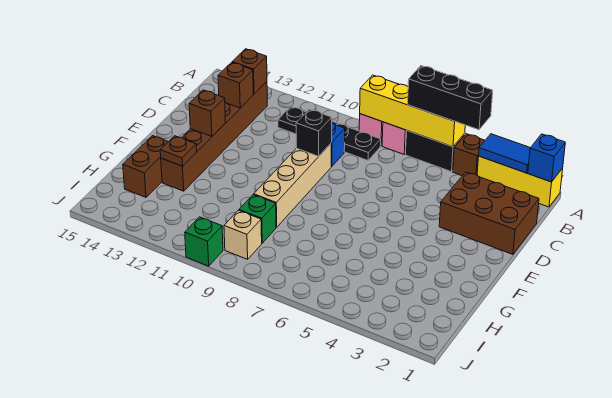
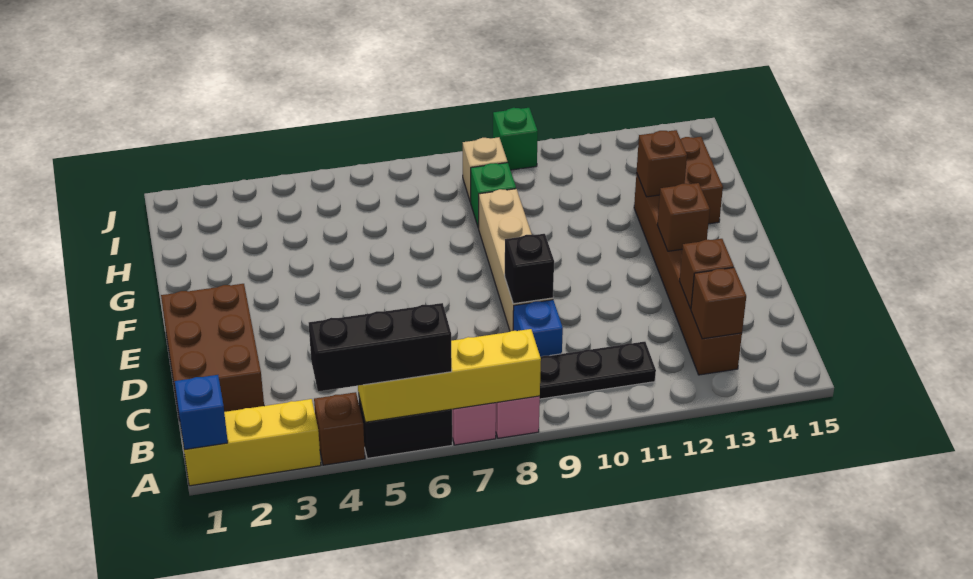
blue 1x2 tile [479,134,530,173] -> none
brown 2x3 brick [439,172,539,254] -> brown 2x3 brick turned to [161,284,264,420]
brown 1x1 plate [160,136,197,166] -> brown 1x1 brick [637,130,687,197]

